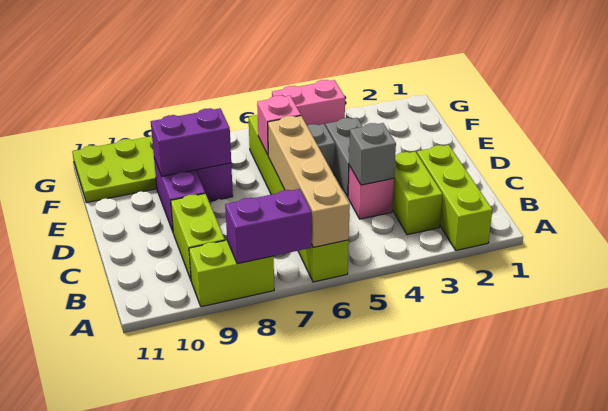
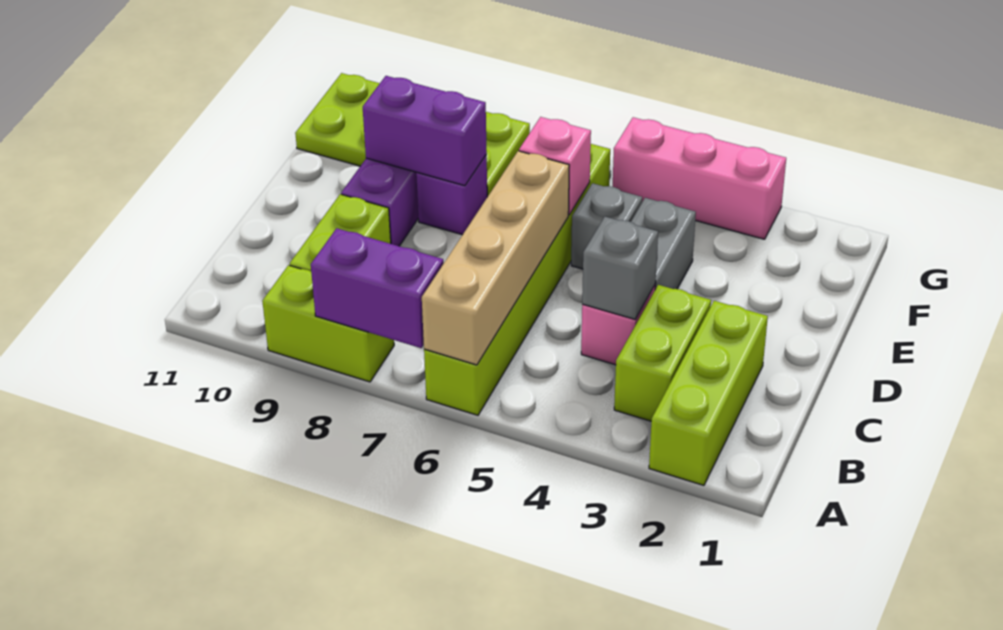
pink 1x2 brick [272,80,345,126] -> pink 1x3 brick [613,117,786,239]

